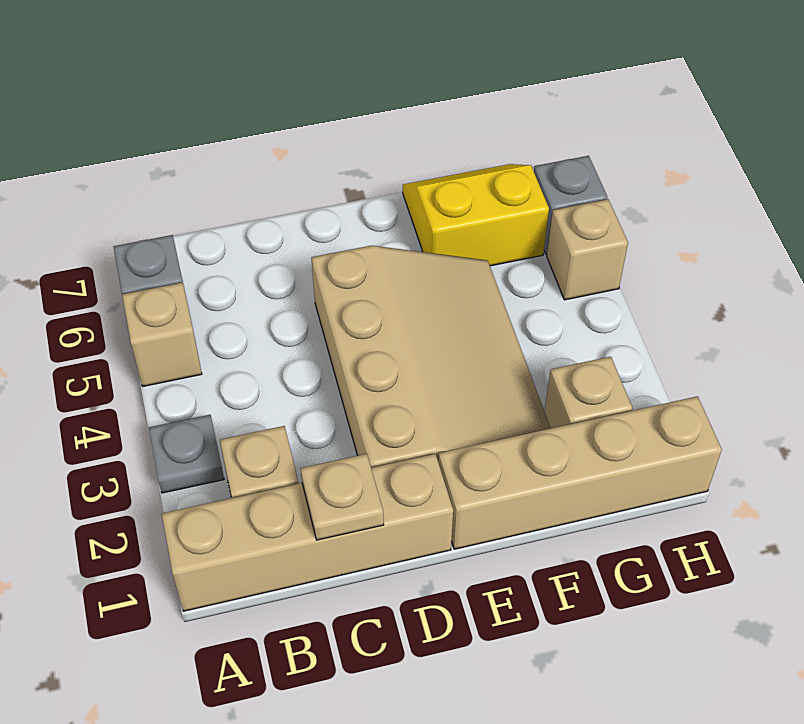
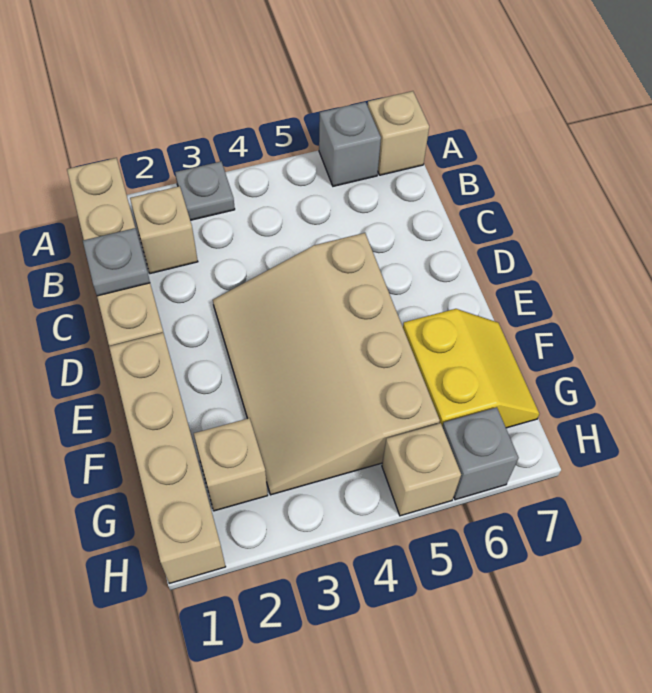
tan 1x1 brick [122,282,202,386] -> tan 1x1 brick moved to [368,91,429,175]
tan 1x1 plate [301,454,384,540] -> grey 1x1 plate [83,228,150,296]
tan 3x4 slope [311,246,550,468] -> tan 3x4 slope turned to [213,233,440,495]

